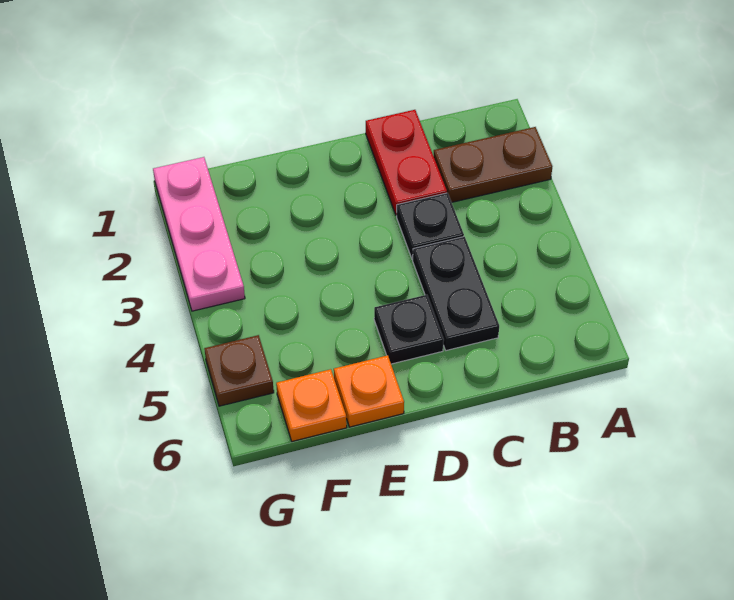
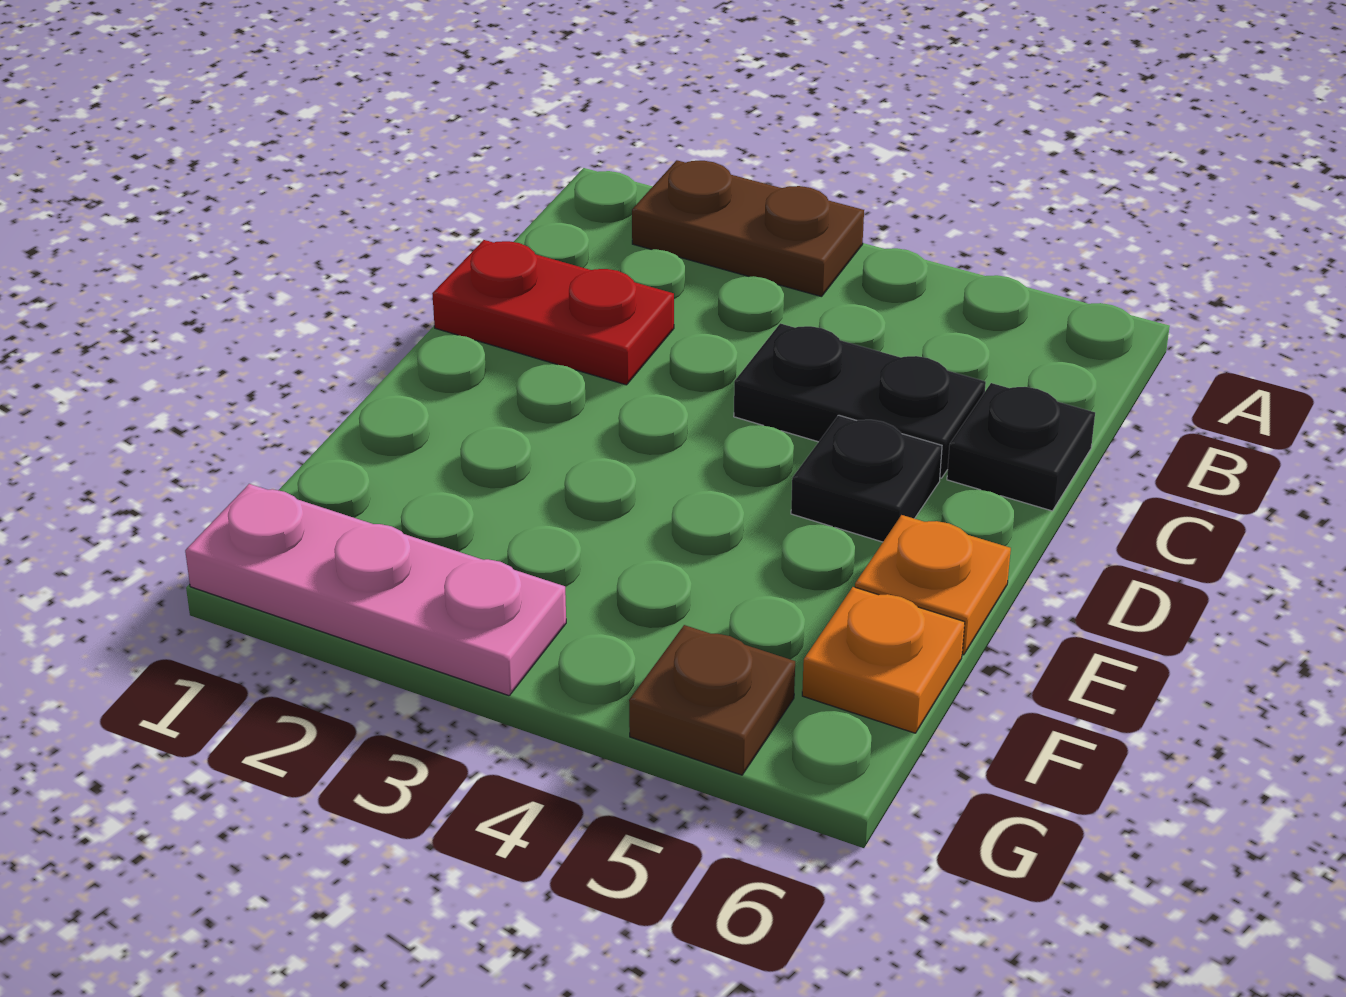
brown 1x2 plate [434,127,552,202] -> brown 1x2 plate turned to [632,160,864,297]
black 1x1 plate [397,193,464,259] -> black 1x1 plate moved to [947,383,1095,511]

